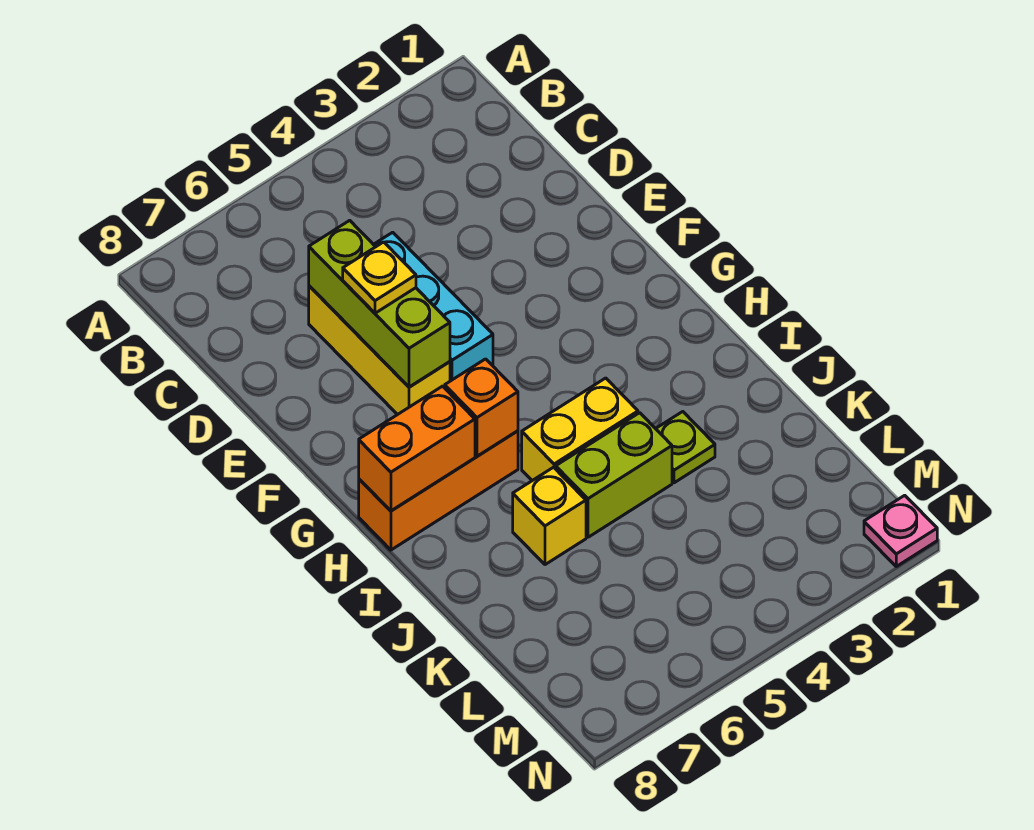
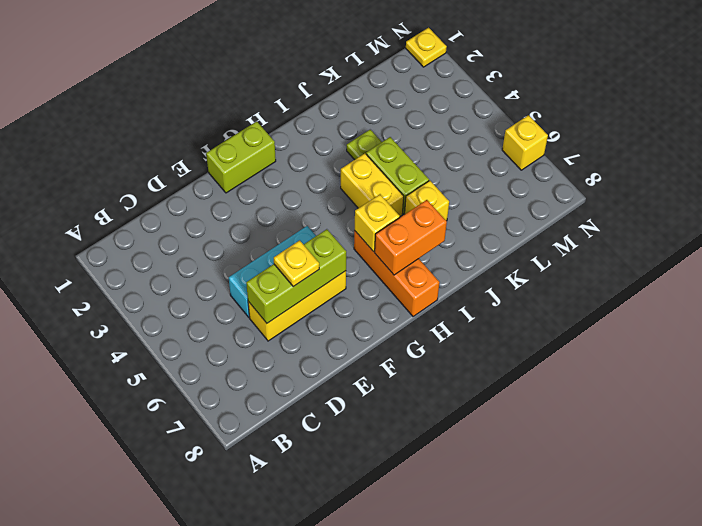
none -> lime 1x2 brick [206,121,276,193]
orange 1x1 brick [445,359,518,456] -> yellow 1x1 brick [355,194,400,252]
orange 1x2 brick [359,386,475,511] -> orange 1x2 brick turned to [375,200,447,275]
pink 1x1 plate [864,495,937,566] -> yellow 1x1 plate [406,28,447,67]
none -> yellow 1x1 brick [502,115,548,170]

